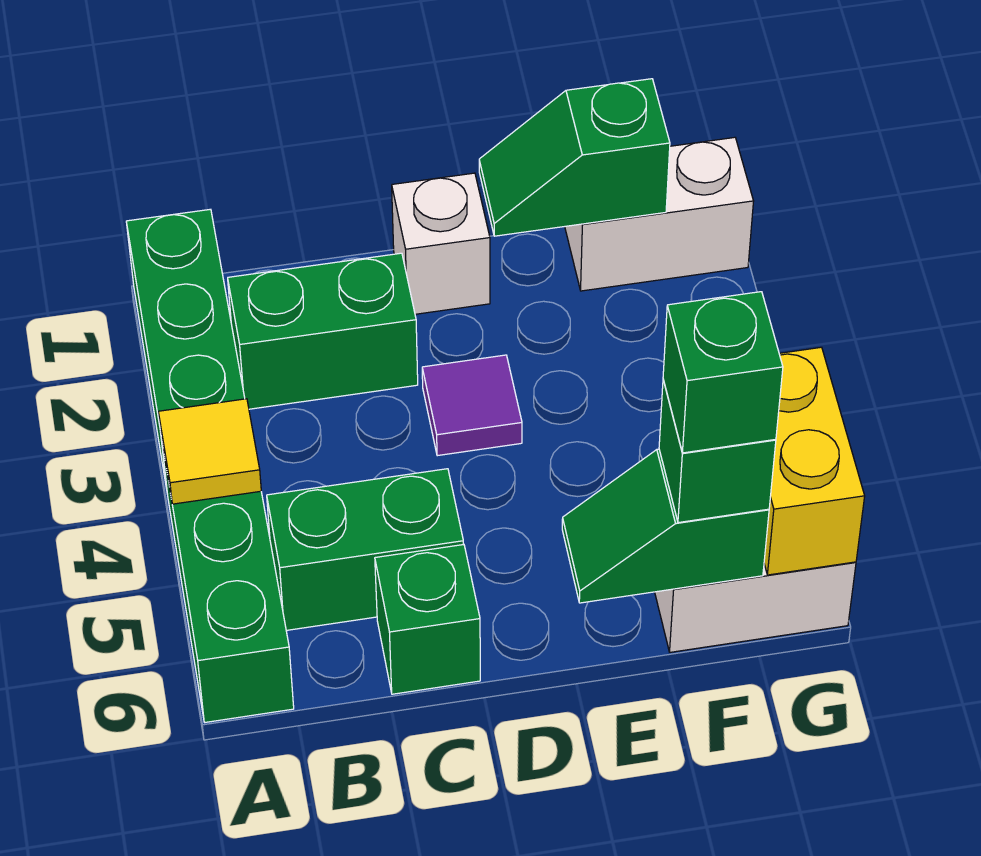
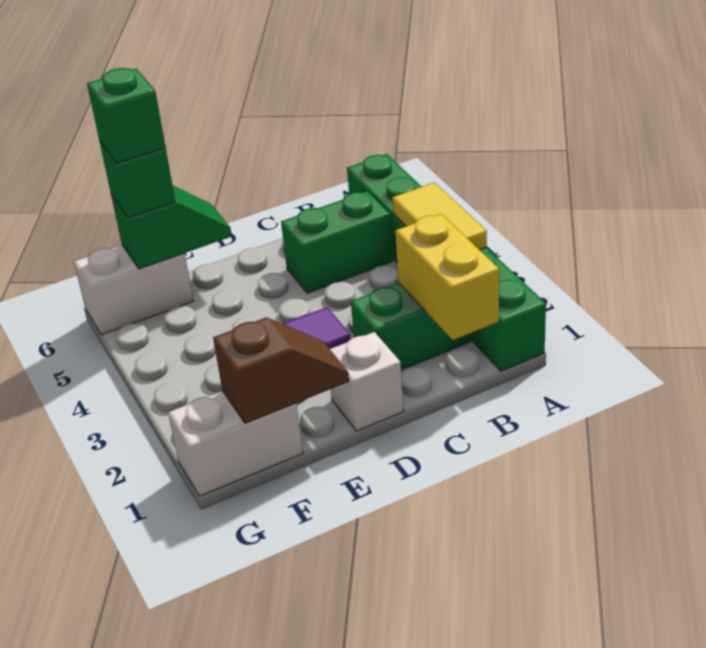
yellow 1x1 tile [159,399,261,504] -> yellow 1x2 tile [392,182,487,250]
green 1x1 brick [375,544,480,694] -> none
green 1x2 slope [479,79,670,236] -> brown 1x2 slope [213,317,349,423]
yellow 1x2 brick [764,347,865,575] -> yellow 1x2 brick moved to [396,214,499,340]

